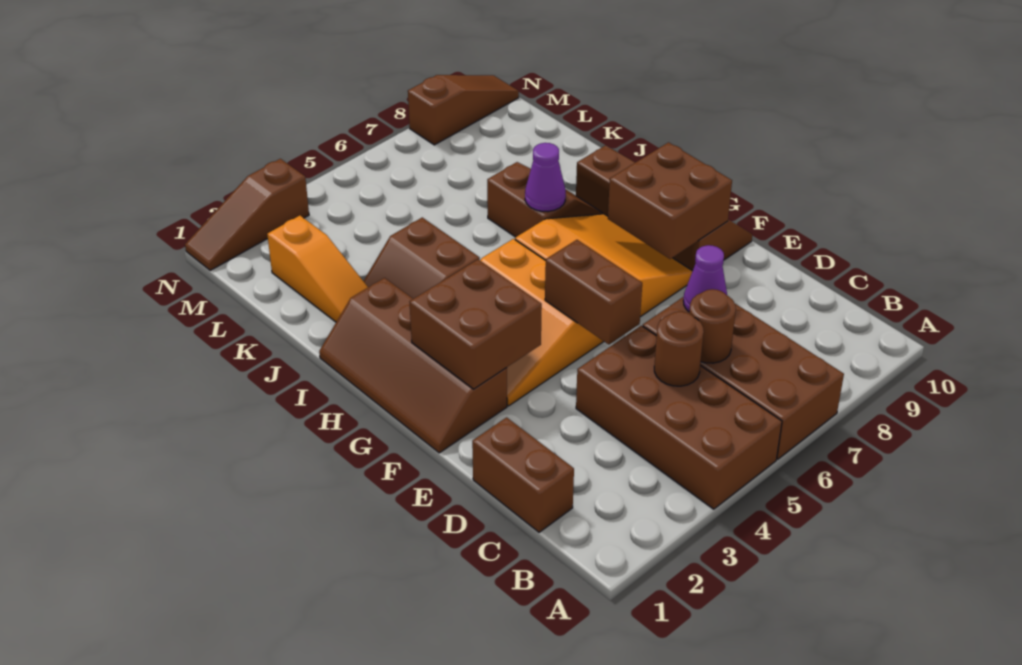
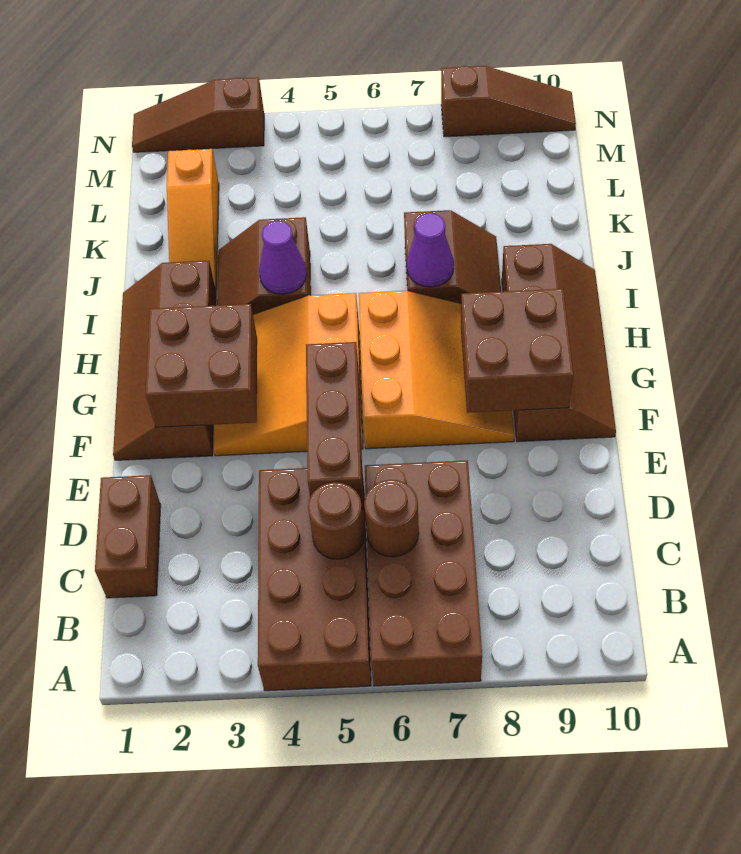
purple 1x1 cone [683,245,727,312] -> purple 1x1 cone moved to [259,221,307,294]
brown 1x2 brick [545,240,642,345] -> brown 1x3 brick [306,342,363,510]

